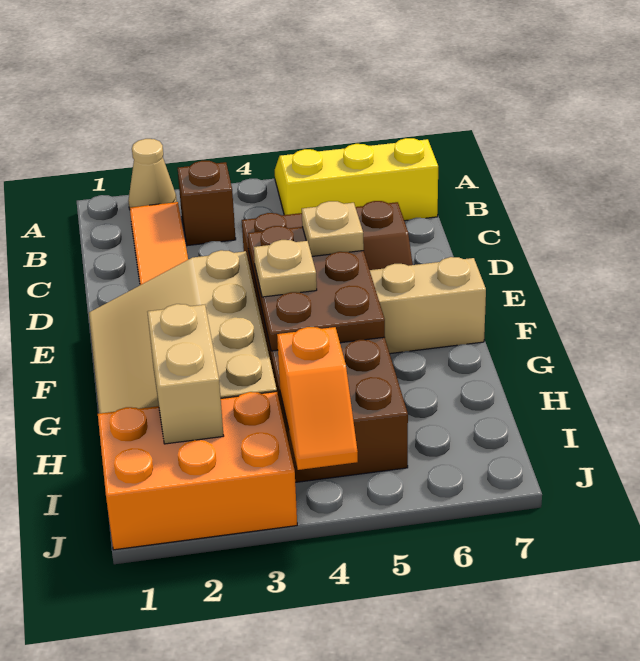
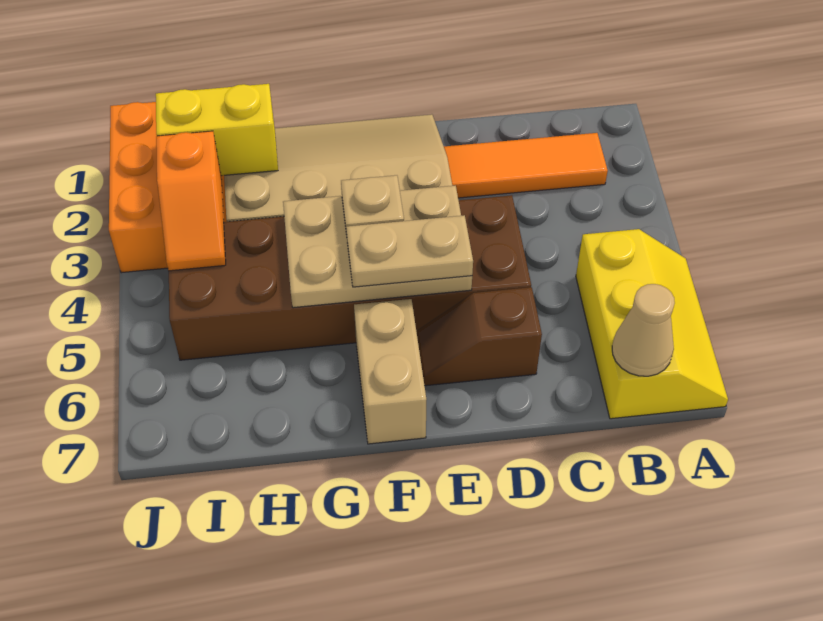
tan 1x1 cone [128,139,177,209] -> tan 1x1 cone moved to [612,284,675,376]
brown 1x1 brick [178,161,236,246] -> none
brown 2x3 plate [248,226,385,351] -> tan 2x3 plate [283,186,472,308]
tan 1x1 plate [302,201,364,256] -> tan 1x2 plate [346,215,473,287]
tan 1x2 brick [148,304,224,444] -> yellow 1x2 brick [156,84,278,176]
orange 1x2 slope [277,327,358,470] -> orange 1x2 slope turned to [156,131,226,271]

